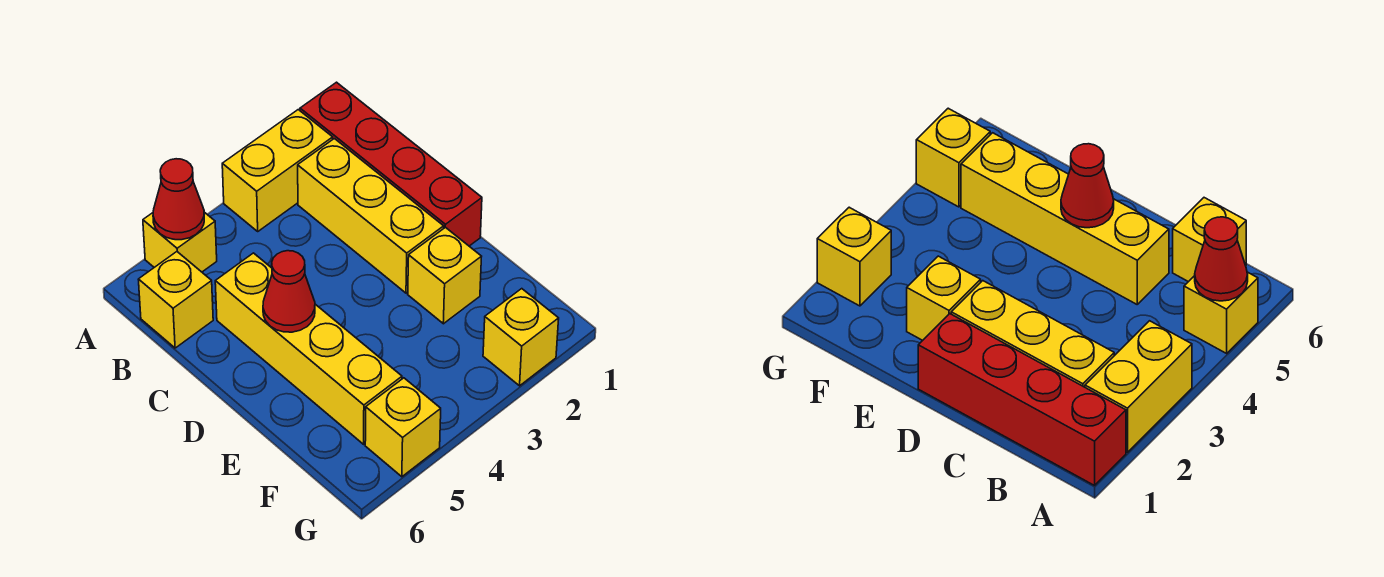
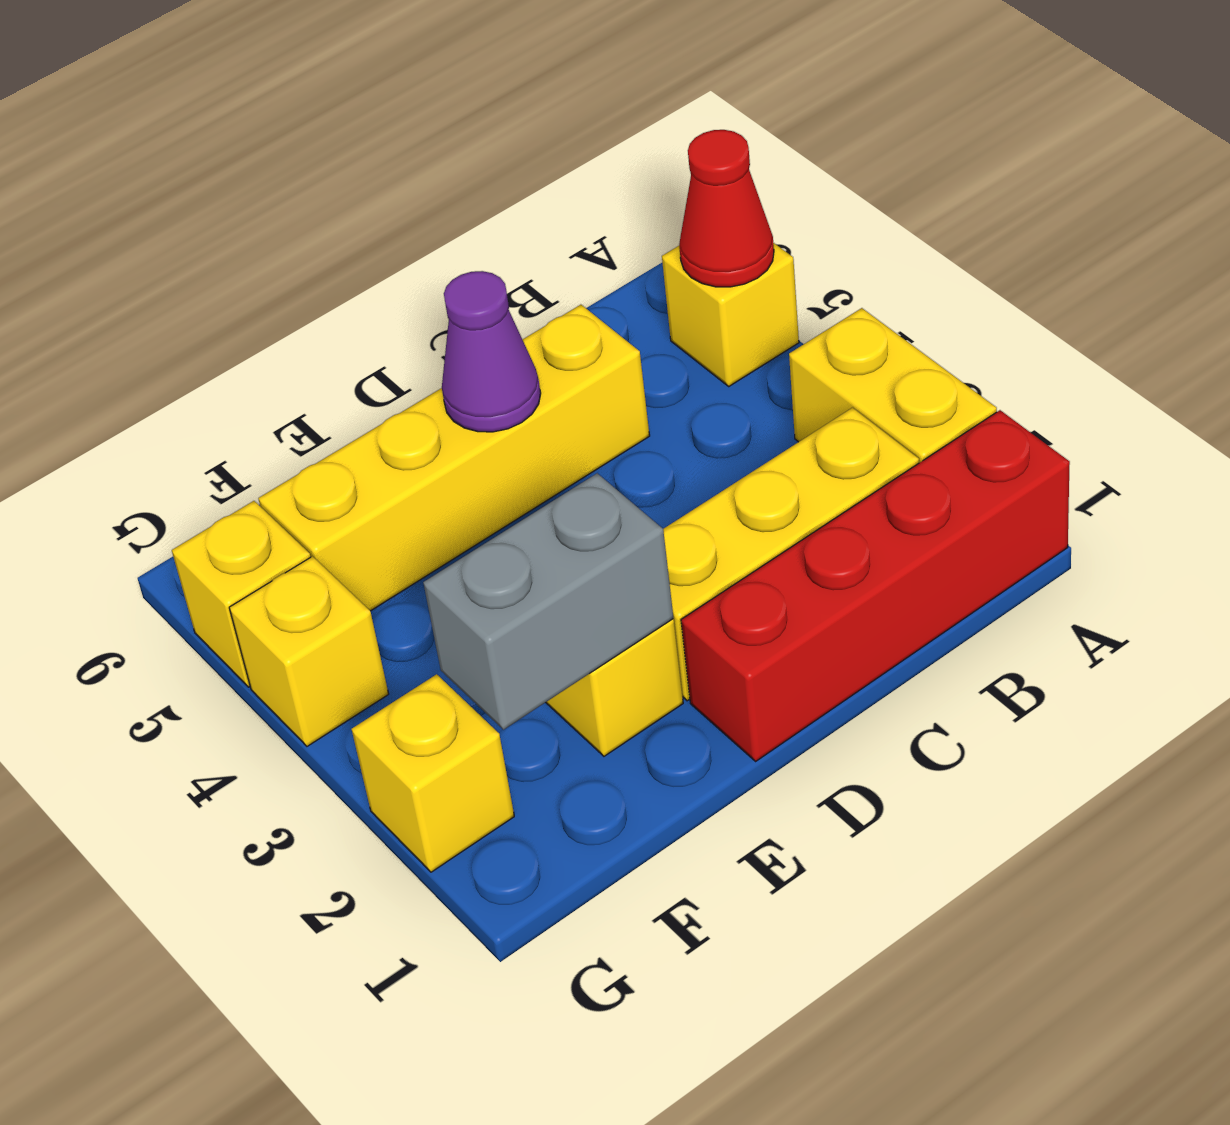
yellow 1x1 brick [138,252,213,348] -> yellow 1x1 brick moved to [229,556,389,746]
red 1x1 cone [263,251,315,332] -> purple 1x1 cone [442,271,541,432]
none -> grey 1x2 brick [423,473,673,730]

